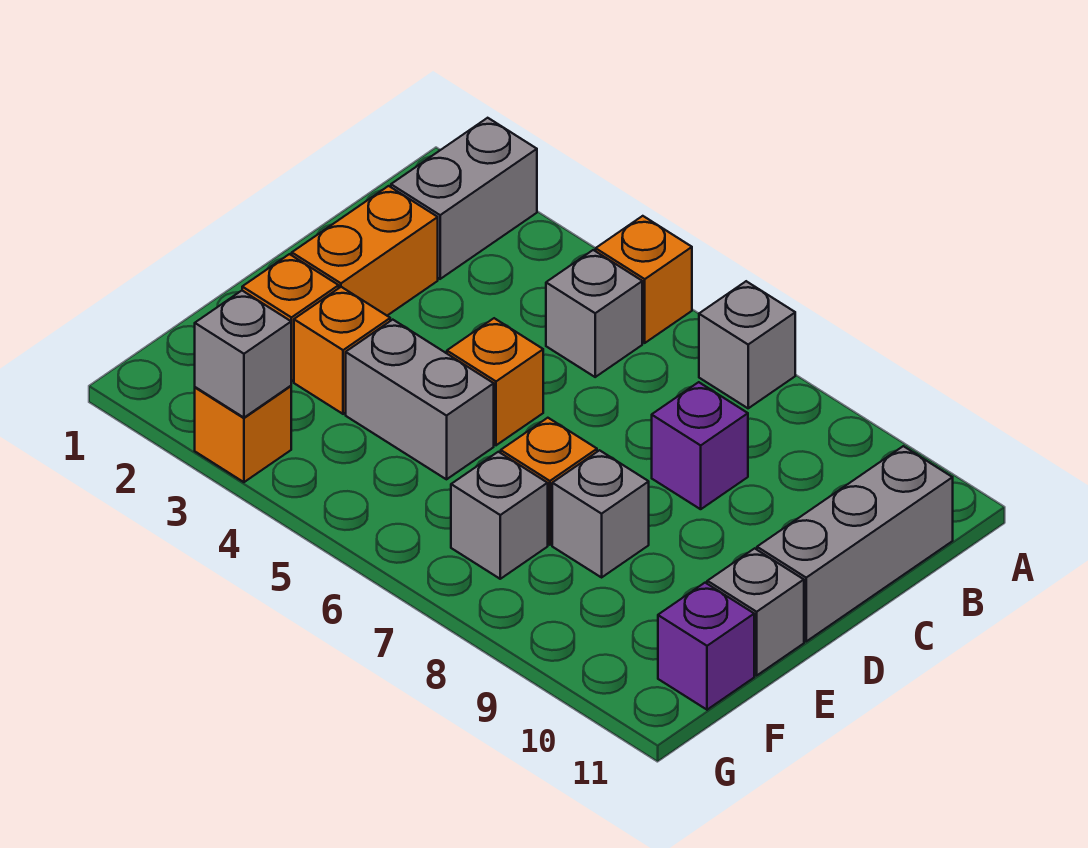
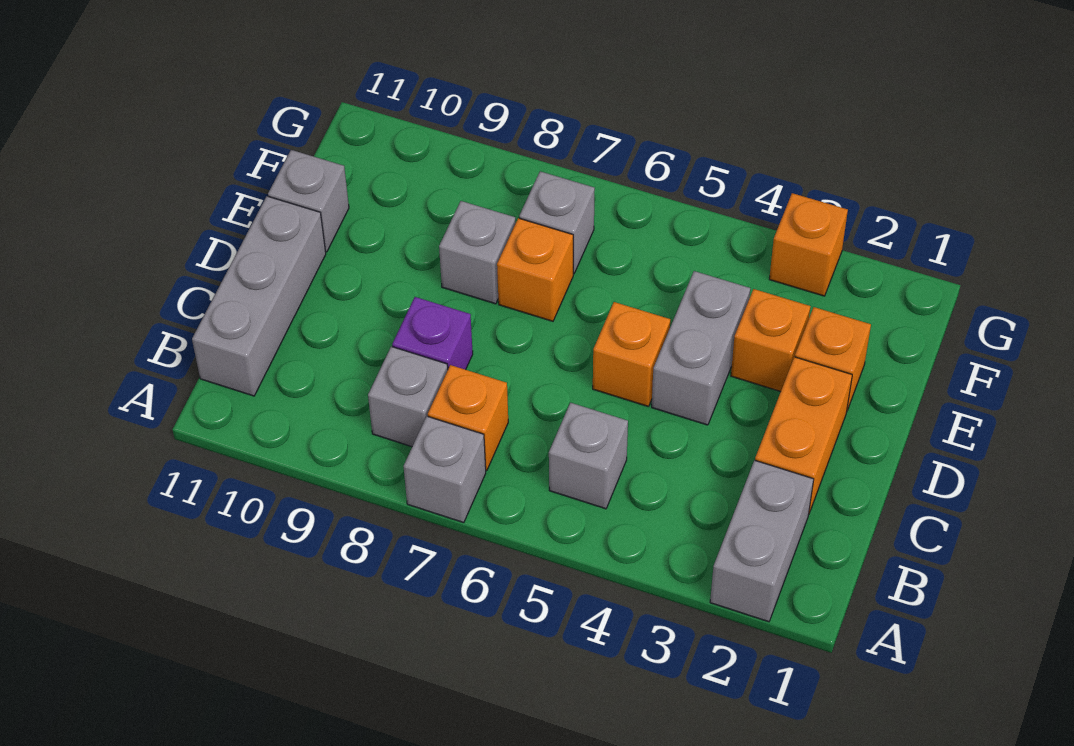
orange 1x1 brick [596,216,692,343] -> orange 1x1 brick moved to [428,365,508,471]
grey 1x2 brick [346,320,494,479] -> grey 1x2 brick turned to [652,271,750,425]
purple 1x1 brick [658,583,754,710] -> none
grey 1x1 brick [195,291,291,418] -> grey 1x1 brick moved to [368,347,448,447]

